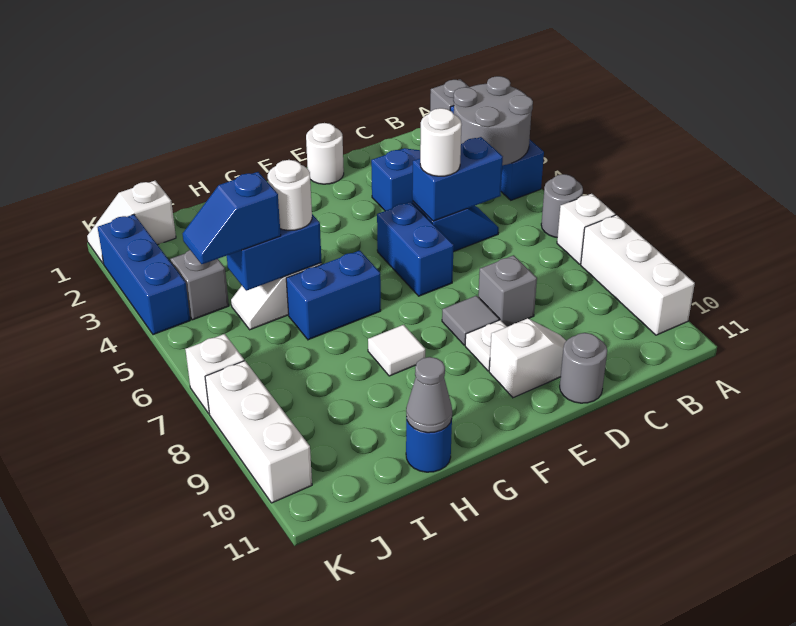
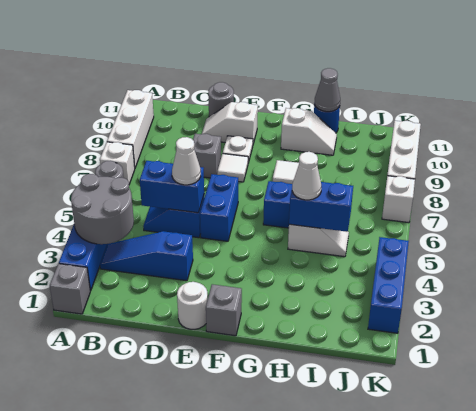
white 1x1 round brick [420,108,462,176] -> white 1x1 cone [172,137,201,185]
grey 1x1 tile [442,296,499,345] -> white 1x1 tile [217,154,248,182]
white 1x1 round brick [268,160,312,230] -> white 1x1 cone [292,152,321,200]
blue 1x2 slope [182,172,281,264] -> none
white 1x2 slope [87,181,176,264] -> white 1x2 slope moved to [281,108,337,155]
grey 1x1 brick [170,250,229,320] -> grey 1x1 brick moved to [206,284,242,336]

